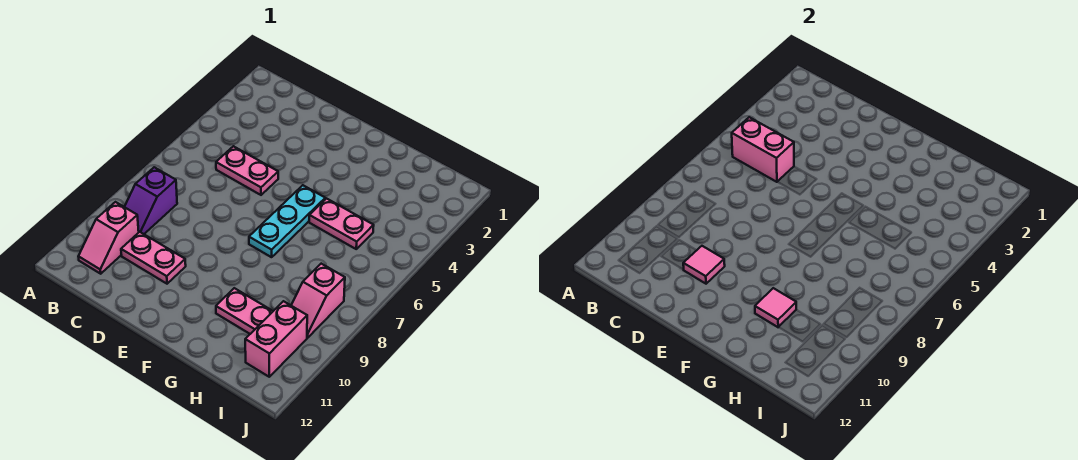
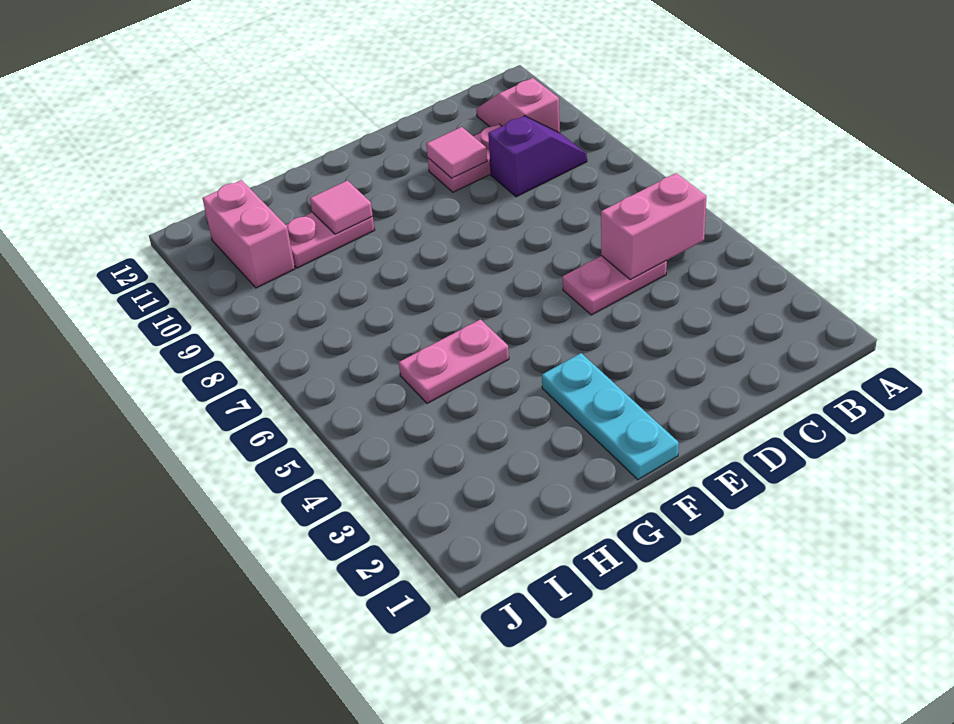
purple 1x2 slope [125,167,177,234] -> purple 1x2 slope turned to [488,116,587,197]
cyan 1x3 plate [249,185,325,257] -> cyan 1x3 plate moved to [542,353,679,480]
pink 1x2 slope [291,264,345,338] -> none

